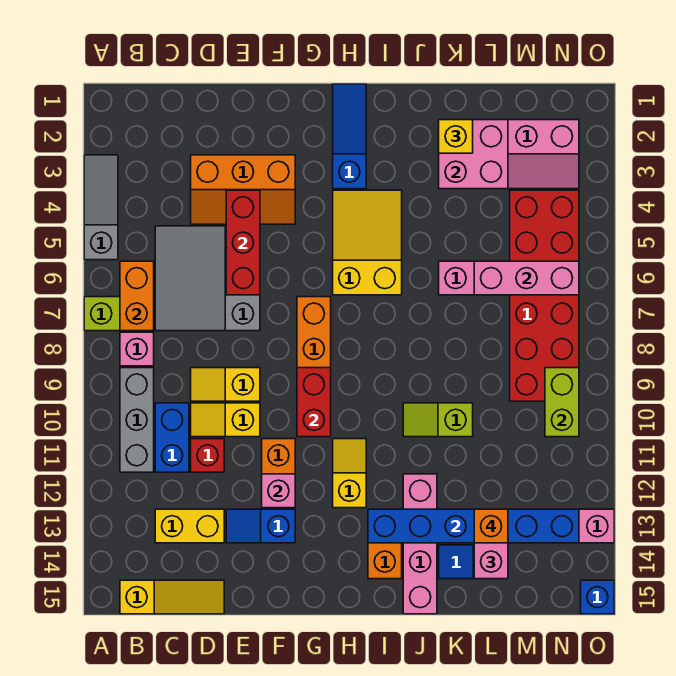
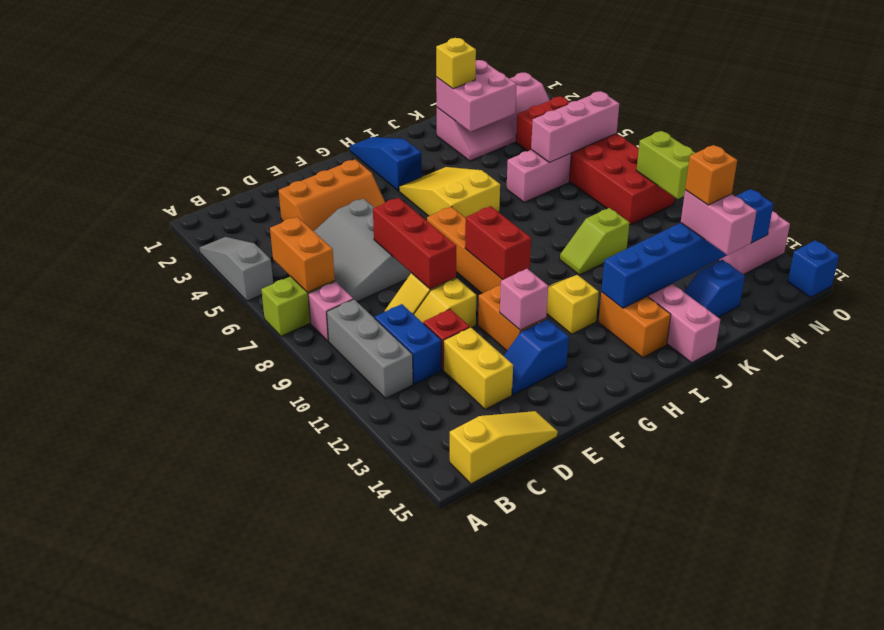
yellow 1x2 brick [155,509,224,543] -> yellow 1x2 brick turned to [444,327,513,409]
red 1x3 brick [226,190,260,295] -> red 1x3 brick moved to [373,198,456,289]

